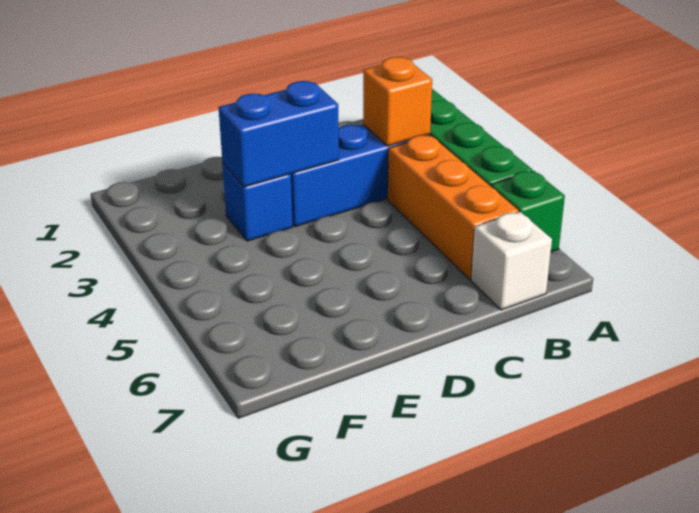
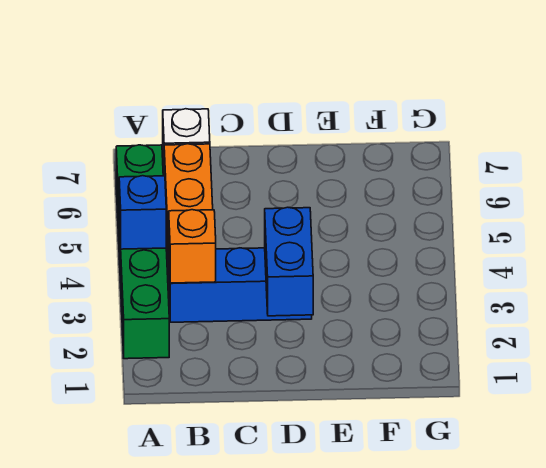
blue 1x2 brick [219,81,339,187] -> blue 1x2 brick turned to [265,207,313,316]
blue 1x1 brick [223,164,293,241] -> blue 1x1 brick moved to [119,176,166,249]

